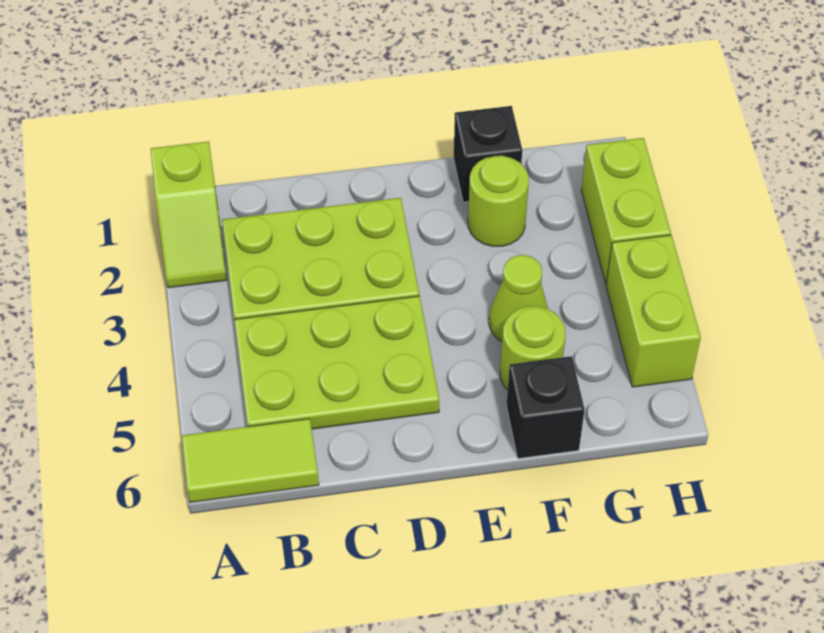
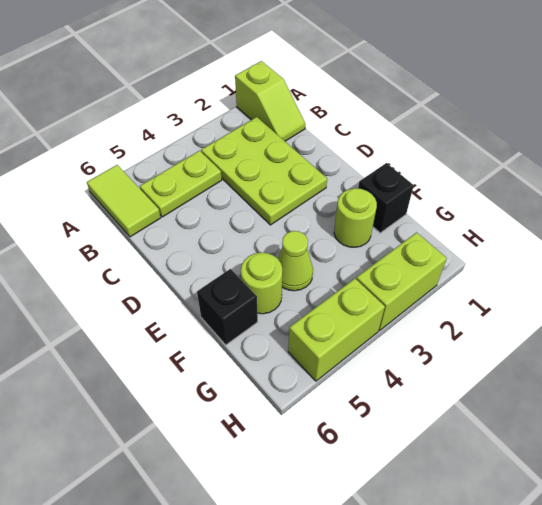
lime 1x2 slope [151,141,227,288] -> lime 1x2 slope turned to [235,61,305,141]
lime 2x3 plate [234,296,439,429] -> lime 1x2 plate [140,151,222,217]

